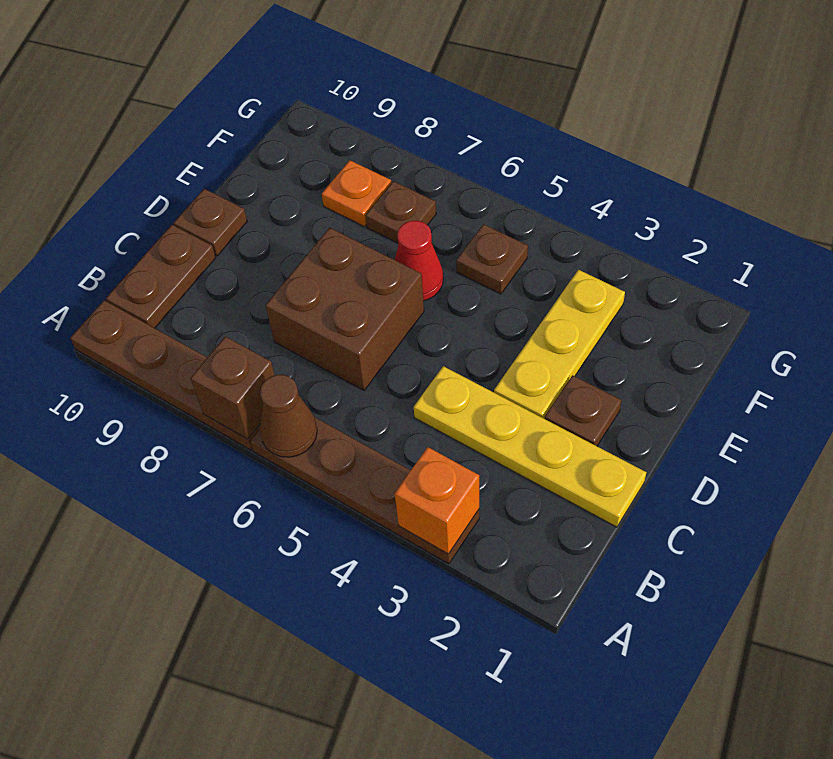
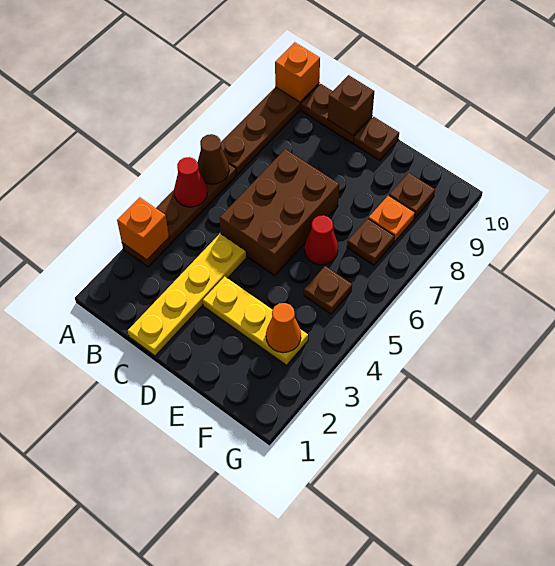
none -> red 1x1 cone [174,157,207,207]
brown 1x1 brick [191,336,275,439] -> brown 1x1 brick moved to [328,75,374,136]
none -> orange 1x1 brick [275,42,320,102]
brown 2x2 brick [265,228,424,390] -> brown 2x3 brick [220,149,339,275]
brown 1x1 plate [545,375,621,446] -> brown 1x1 plate moved to [389,173,435,218]
none -> orange 1x1 cone [266,303,301,353]

